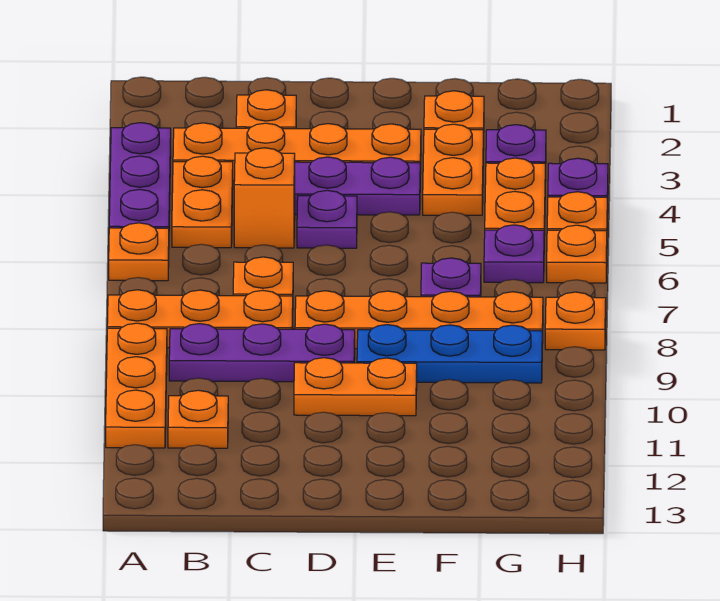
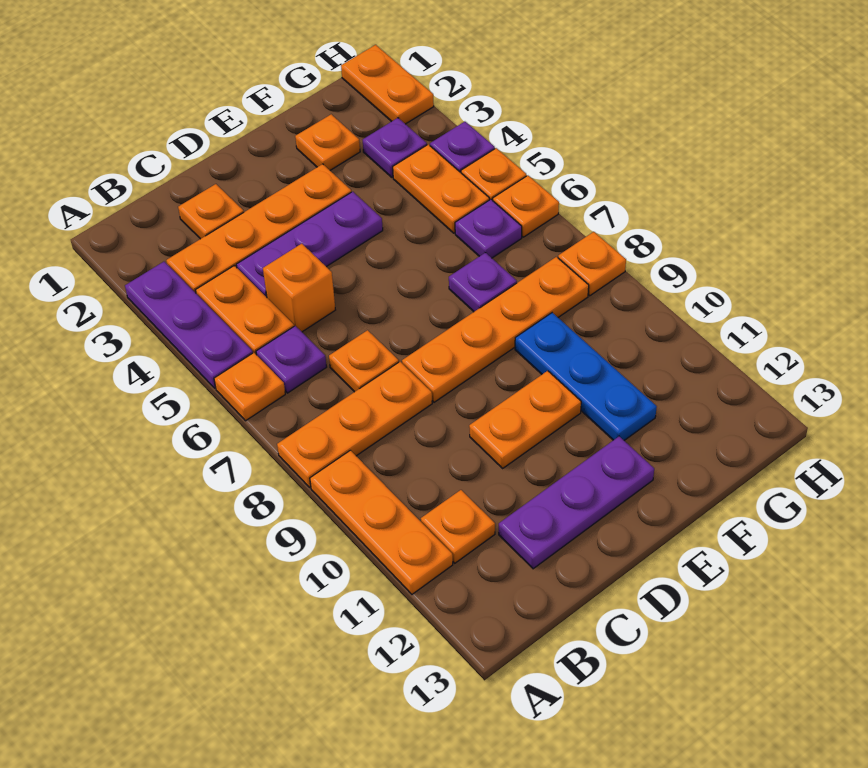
purple 1x3 plate [169,324,355,382] -> purple 1x3 plate moved to [499,436,654,569]
purple 1x1 plate [297,190,357,248] -> purple 1x1 plate moved to [256,326,327,393]
blue 1x3 plate [357,325,542,383] -> blue 1x3 plate turned to [515,313,657,440]
orange 1x2 plate [423,124,484,215] -> orange 1x2 plate moved to [341,45,434,124]

